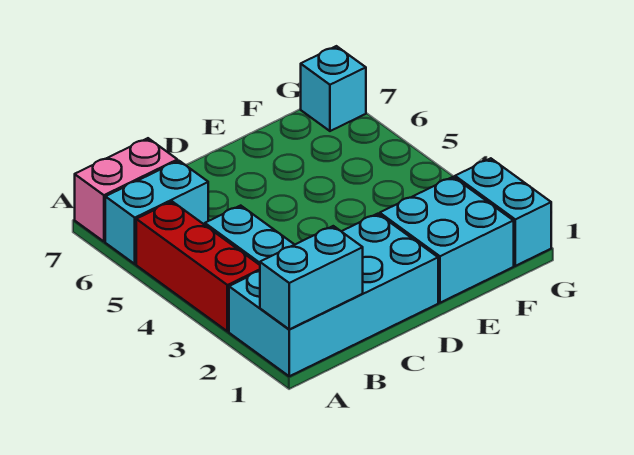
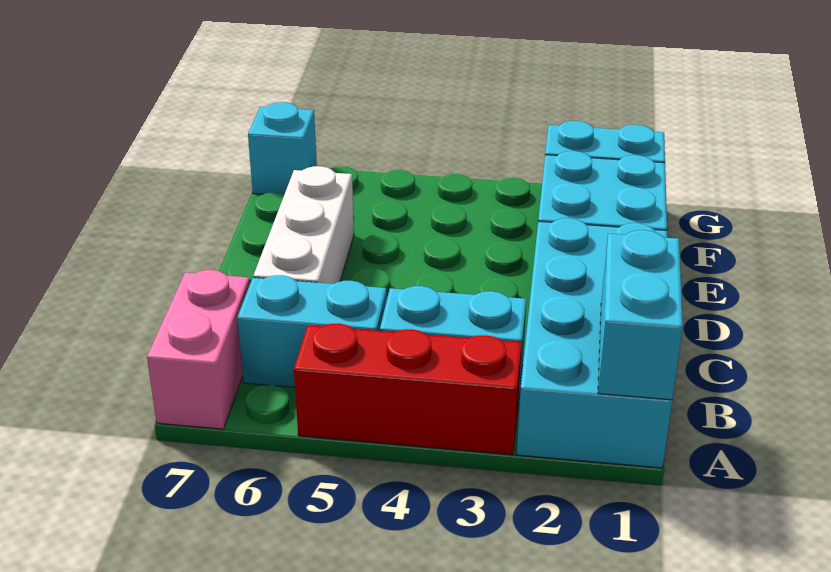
cyan 1x2 brick [105,161,208,264] -> cyan 1x2 brick turned to [237,275,387,387]
none -> white 1x3 brick [253,166,354,284]

